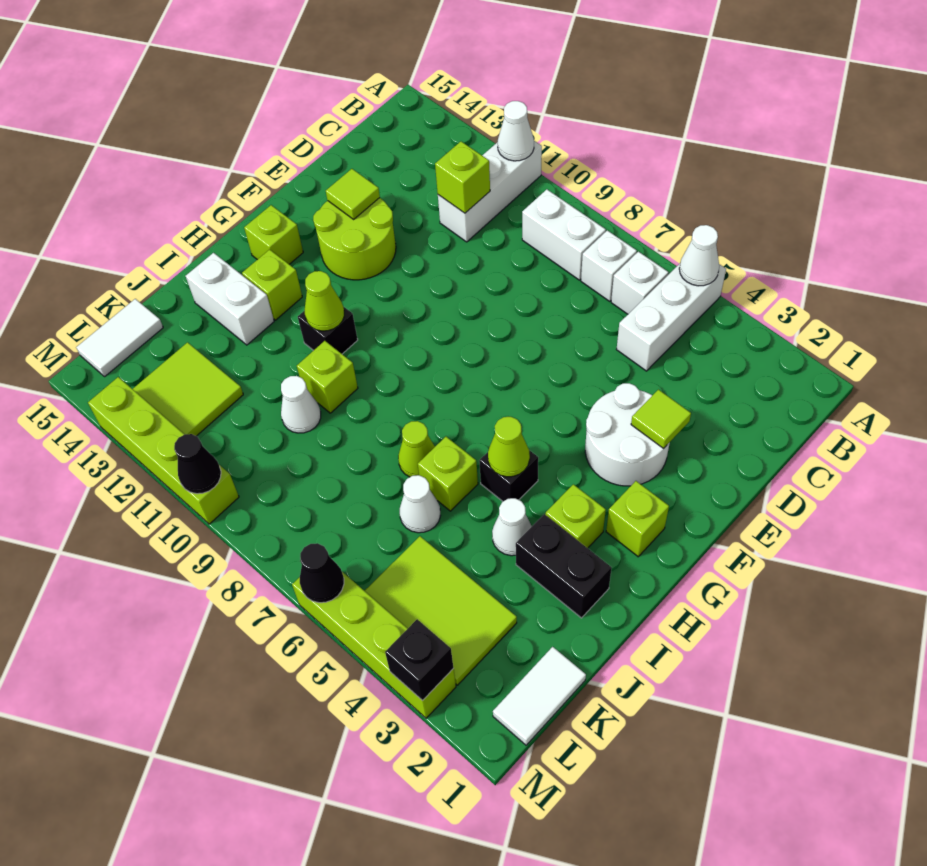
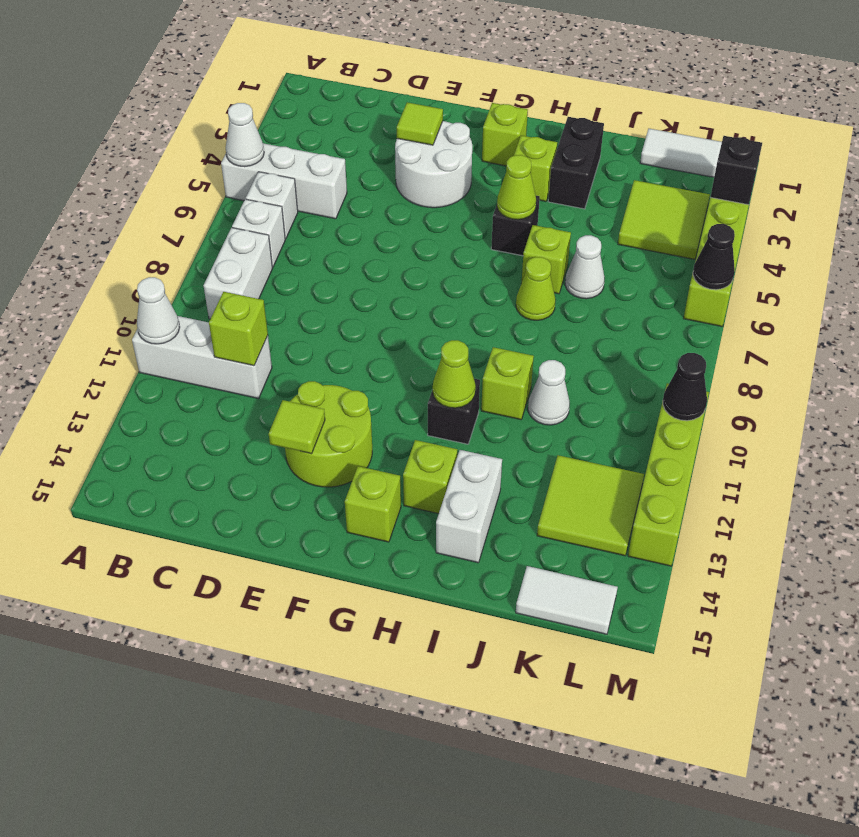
white 1x1 cone [492,498,532,556] -> none
lime 2x3 tile [365,536,517,685] -> lime 2x2 tile [618,180,710,259]

